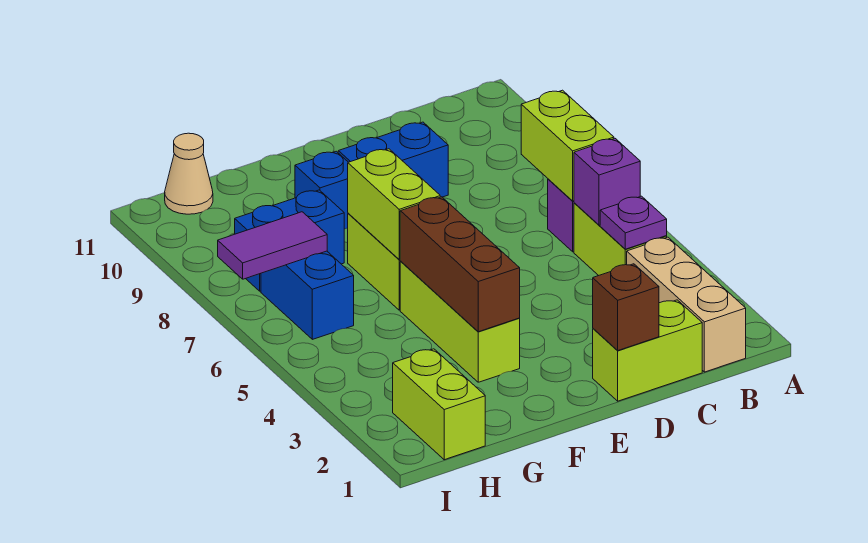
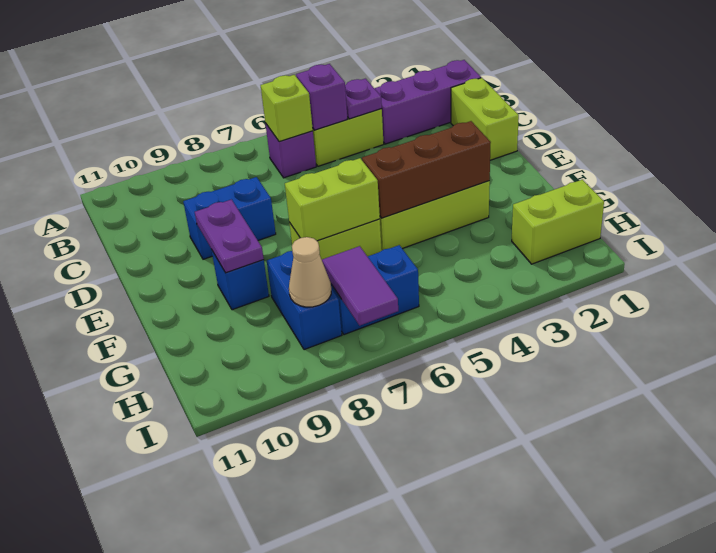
tan 1x3 brick [627,237,746,372] -> purple 1x3 brick [374,60,481,144]
lime 1x2 brick [521,90,614,201] -> lime 1x1 brick [261,75,313,142]
brown 1x1 brick [593,264,659,351] -> none
blue 1x2 brick [338,122,448,197] -> blue 1x2 brick turned to [183,177,276,259]
none -> purple 1x2 plate [195,200,264,273]
tan 1x1 cone [165,133,213,214] -> tan 1x1 cone moved to [289,237,331,307]

